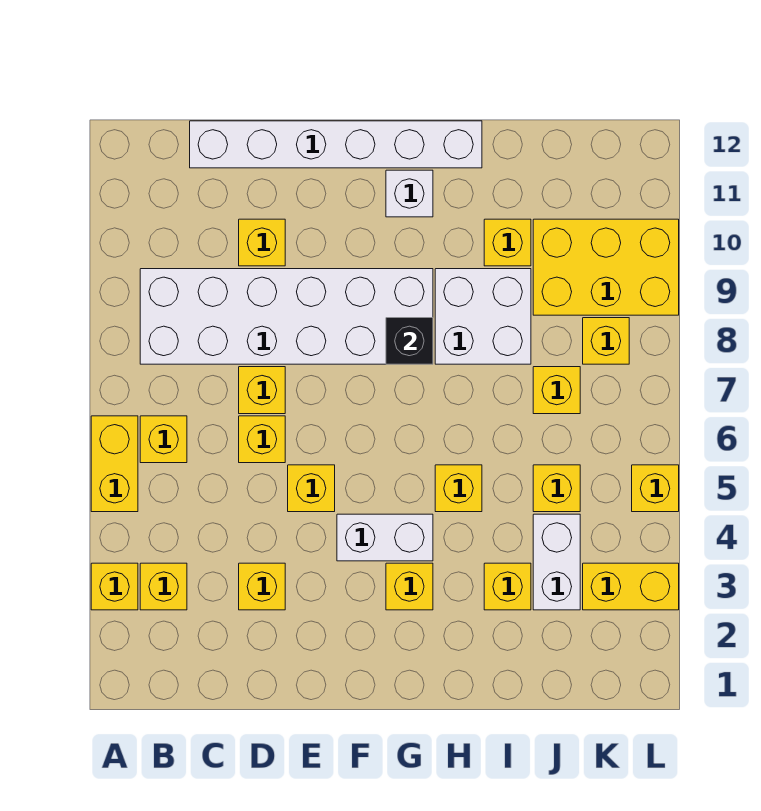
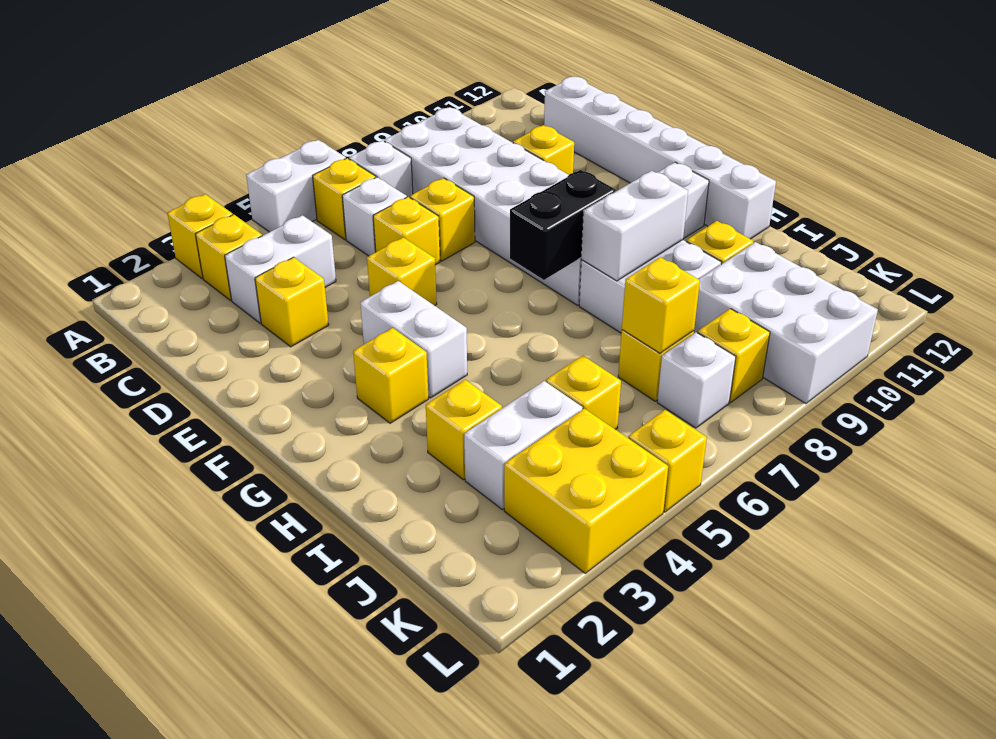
yellow 1x2 brick [91,416,138,512] -> white 1x2 brick [246,140,346,232]
none -> white 1x1 brick [349,141,413,198]
none -> white 1x2 brick [225,215,336,323]
none -> white 1x1 brick [342,177,407,256]
black 1x1 brick [386,318,433,364] -> black 1x2 brick [510,170,616,280]
yellow 1x1 brick [435,465,482,512] -> yellow 1x1 brick moved to [622,257,700,353]
none -> white 1x2 brick [581,171,688,281]
yellow 2x3 brick [533,219,679,315] -> white 2x3 brick [694,242,878,404]
yellow 1x2 brick [583,563,679,610] -> yellow 2x2 brick [504,408,668,573]
none -> white 1x1 brick [657,332,736,428]

